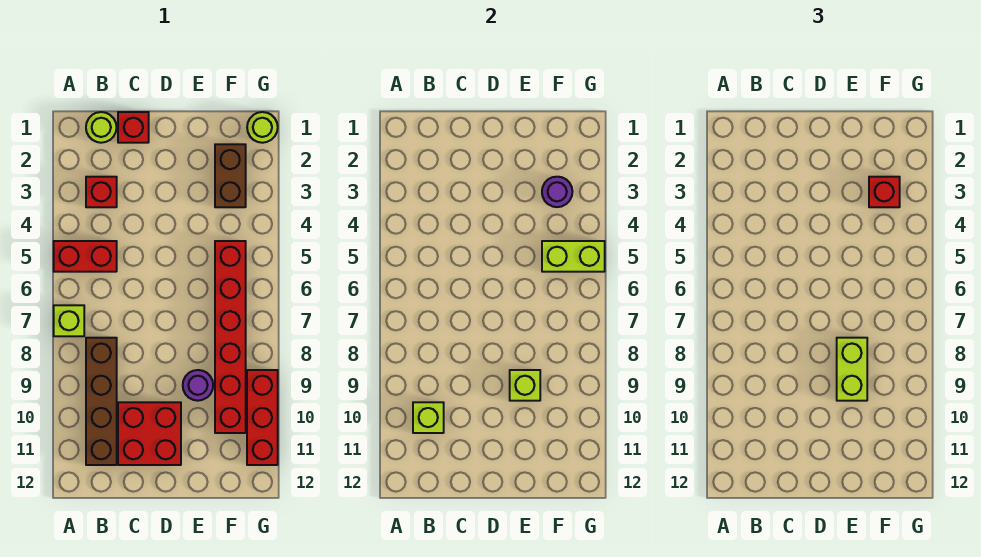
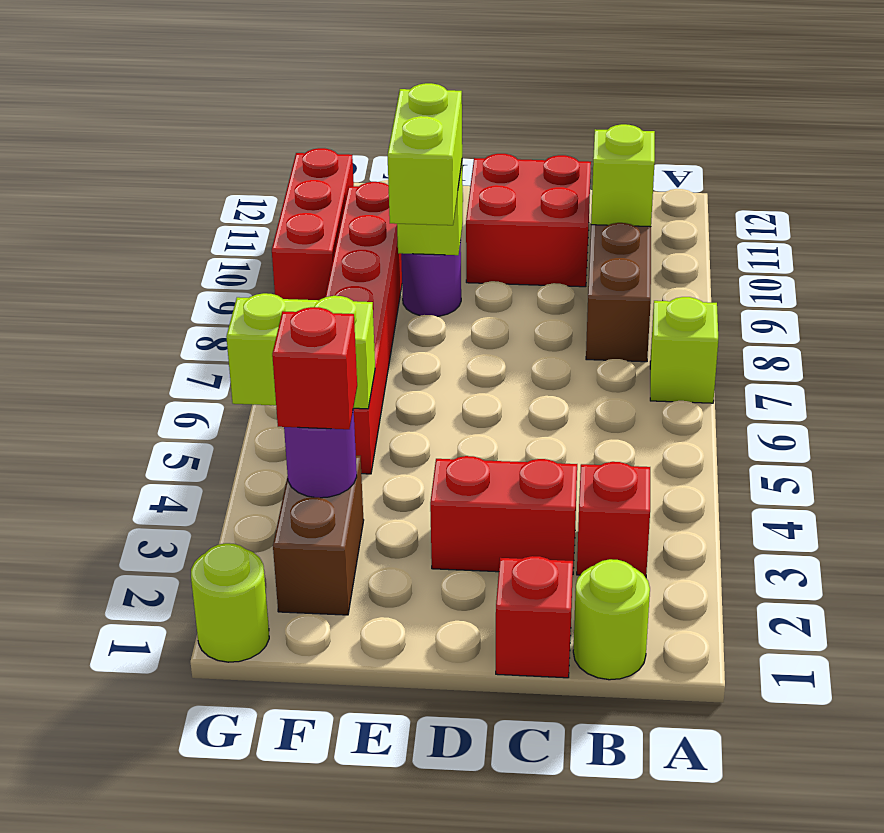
red 1x2 brick [54,241,117,272] -> red 1x2 brick moved to [430,456,577,572]

